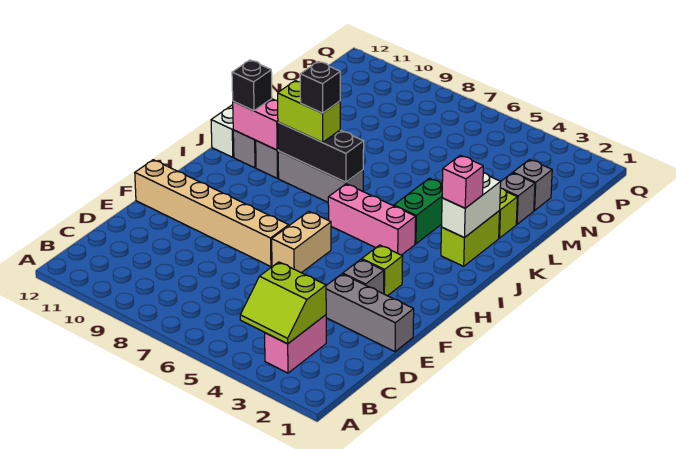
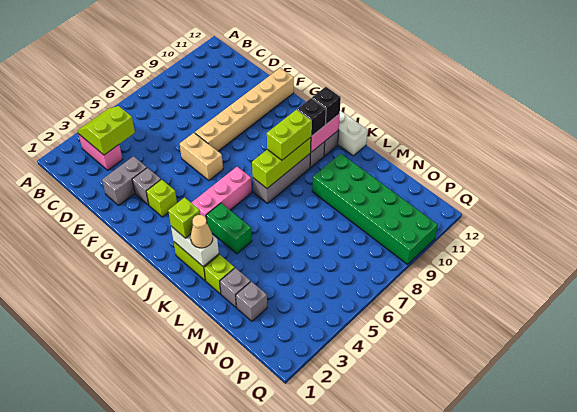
grey 1x3 brick [326,274,414,352] -> grey 1x2 brick [102,156,147,205]
pink 1x1 brick [442,155,483,208] -> lime 1x1 brick [168,198,200,238]
black 1x3 brick [278,122,364,182] -> lime 1x3 brick [252,137,311,188]
black 1x1 brick [300,62,340,113] -> black 1x1 brick moved to [297,98,326,136]
none -> tan 1x1 cone [191,215,213,248]
none -> green 2x6 brick [312,154,438,264]

